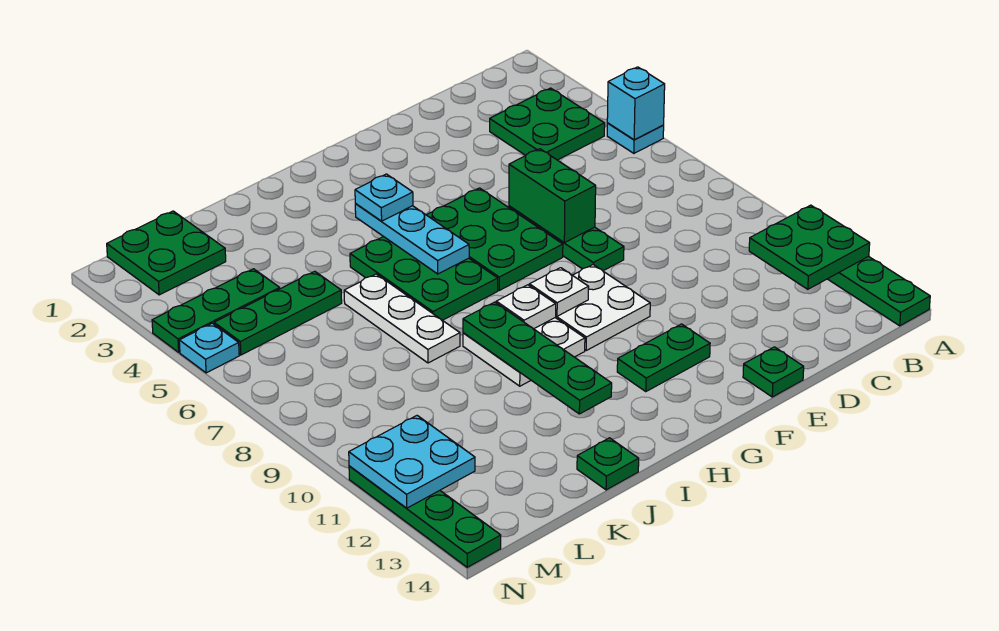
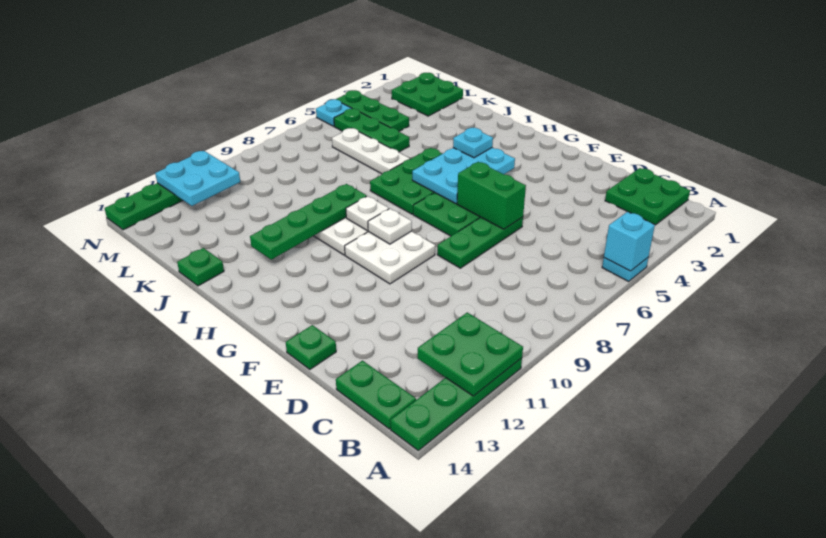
green 2x2 plate [490,88,605,160] -> green 2x2 plate moved to [605,168,690,225]
green 1x2 brick [509,149,596,243] -> green 1x2 brick turned to [457,162,526,229]
green 1x2 plate [617,324,710,392] -> green 1x2 plate moved to [336,361,416,429]
cyan 1x3 plate [355,204,469,274] -> cyan 2x3 plate [412,148,515,204]
white 1x3 plate [344,274,460,363] -> white 1x3 plate turned to [332,128,410,174]

